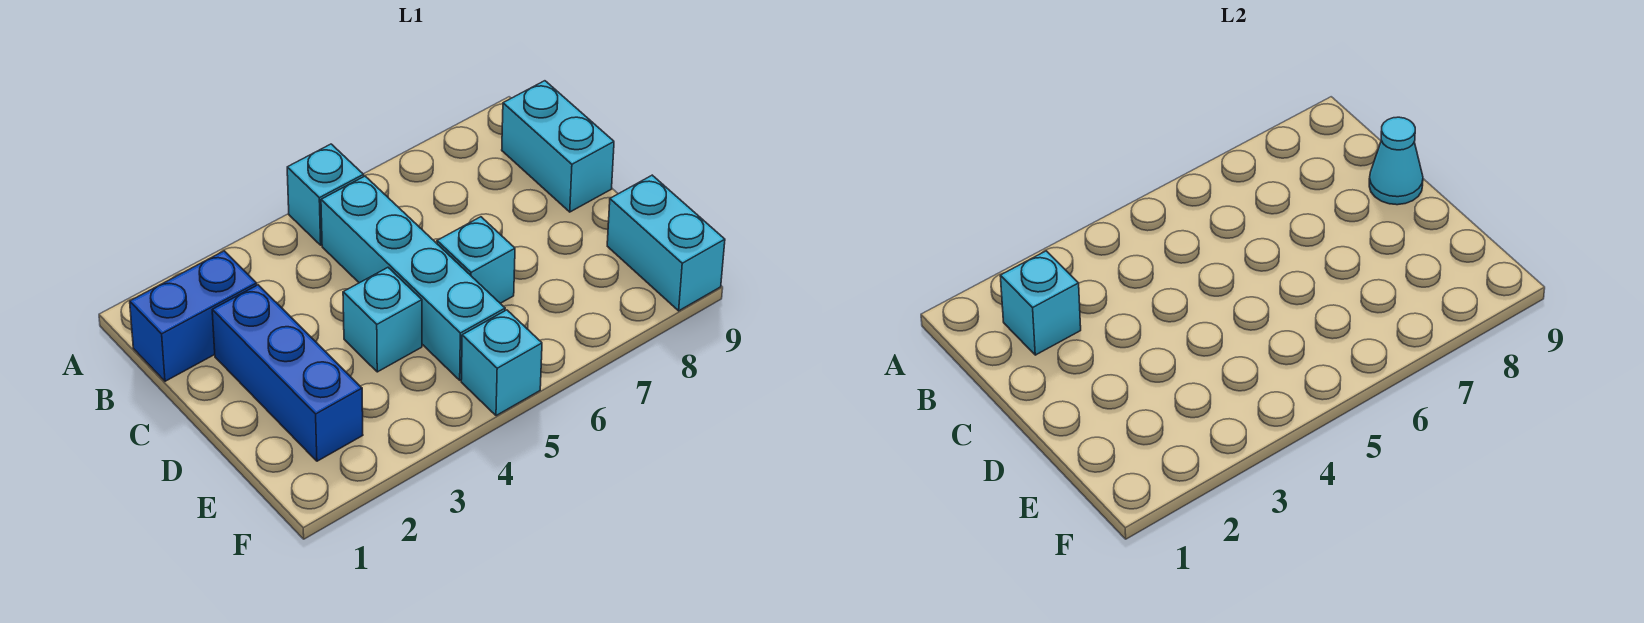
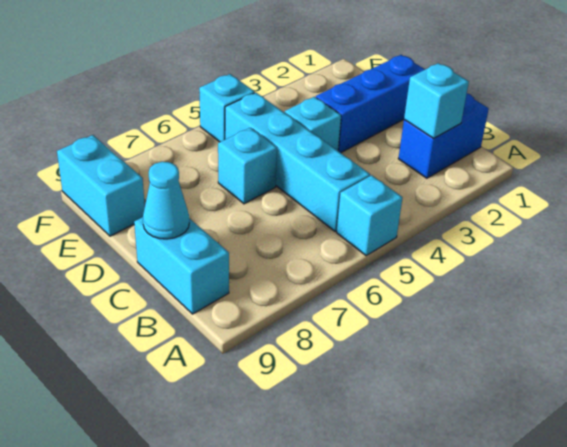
blue 1x3 brick [212,285,363,461] -> blue 1x3 brick turned to [316,55,425,153]

